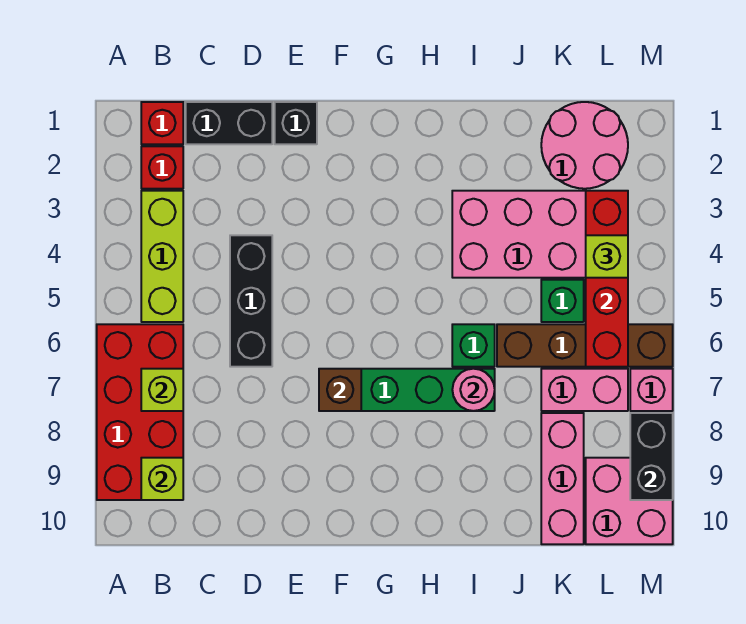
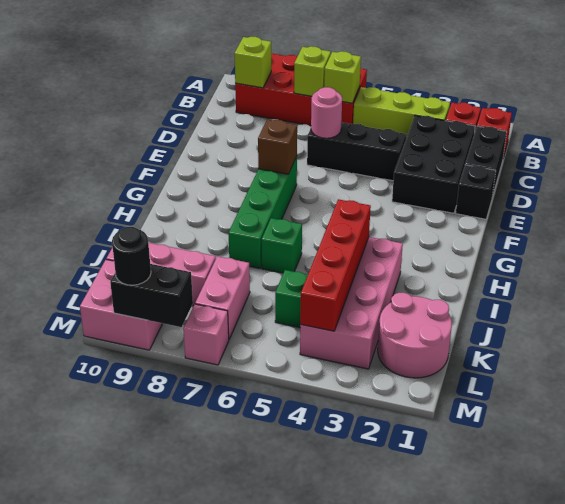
none -> black 2x3 brick [392,115,475,213]
pink 1x1 round brick [452,369,495,411] -> pink 1x1 round brick moved to [311,87,342,138]
brown 1x4 brick [497,324,673,367] -> none
red 1x4 brick [586,191,628,367] -> red 1x4 brick turned to [300,199,371,331]
lime 1x1 brick [586,235,628,278] -> lime 1x1 brick moved to [324,51,361,103]
none -> black 1x1 round brick [112,227,151,285]

